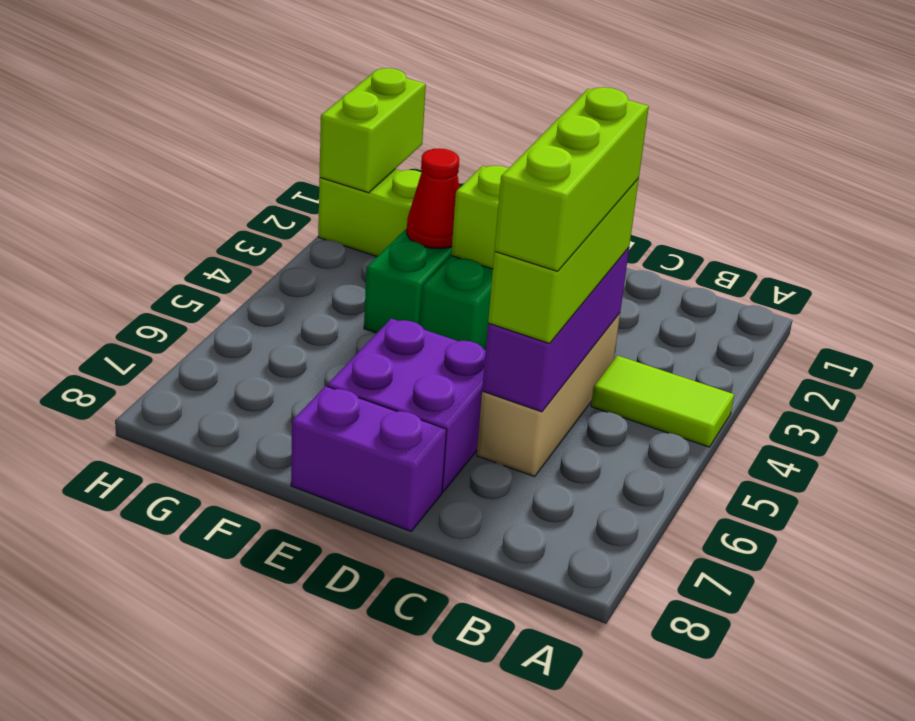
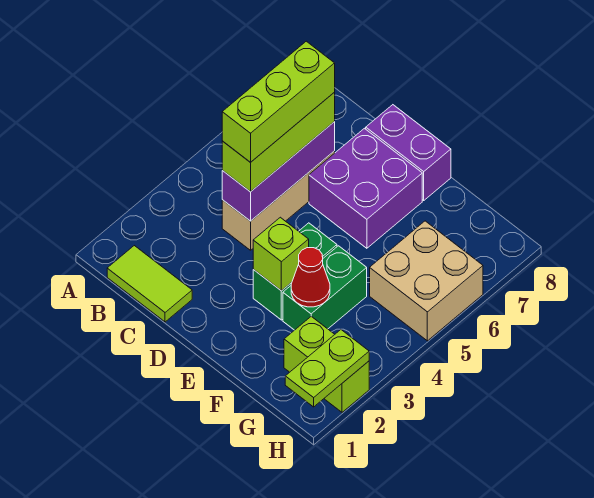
lime 1x2 tile [591,356,734,447] -> lime 1x2 tile moved to [107,246,192,322]
none -> tan 2x2 brick [370,221,483,341]
lime 1x2 brick [320,68,426,193] -> lime 1x2 plate [285,330,369,407]

